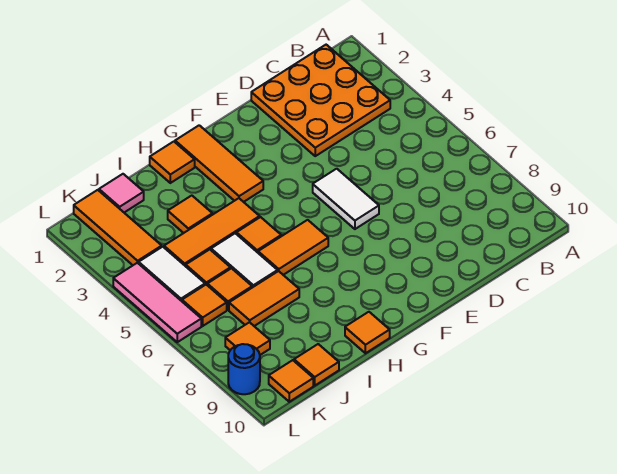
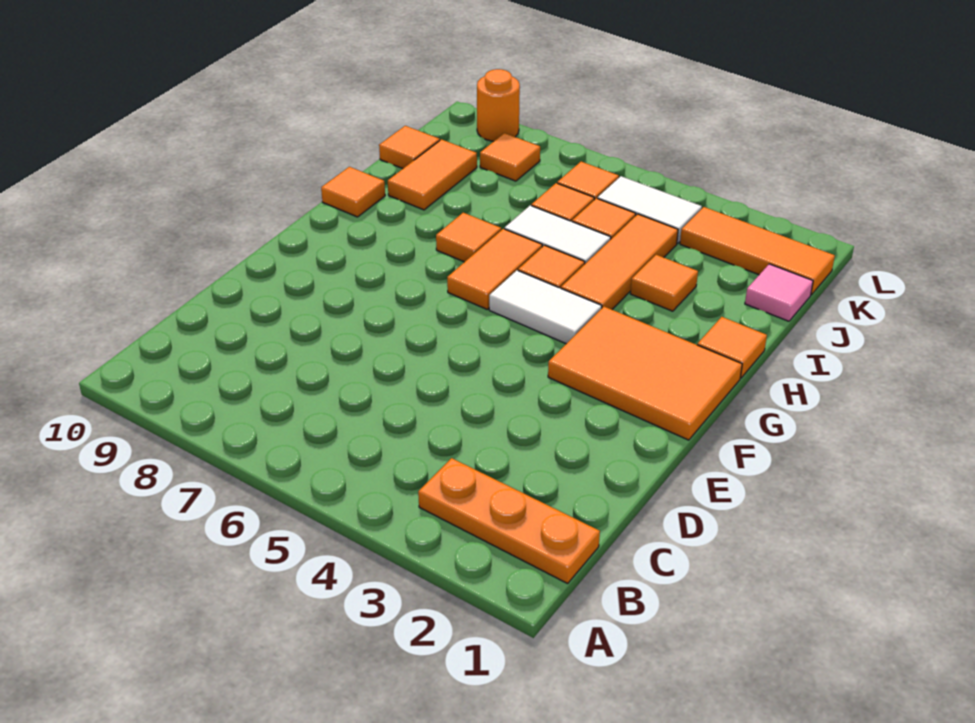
orange 3x3 plate [251,45,390,156] -> orange 1x3 plate [418,458,600,583]
white 1x2 tile [313,169,379,229] -> white 1x2 tile moved to [489,270,602,344]
orange 1x3 tile [175,125,263,202] -> orange 2x3 tile [548,307,742,440]
orange 1x2 tile [229,271,299,326] -> orange 1x2 tile moved to [388,139,477,210]
orange 1x1 tile [269,360,313,402] -> orange 1x1 tile moved to [436,213,501,262]
pink 1x3 tile [113,263,201,342] -> none
blue 1x1 round brick [228,344,260,394] -> orange 1x1 round brick [477,69,520,141]

